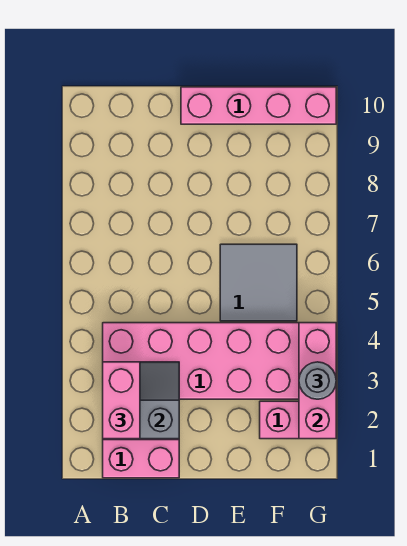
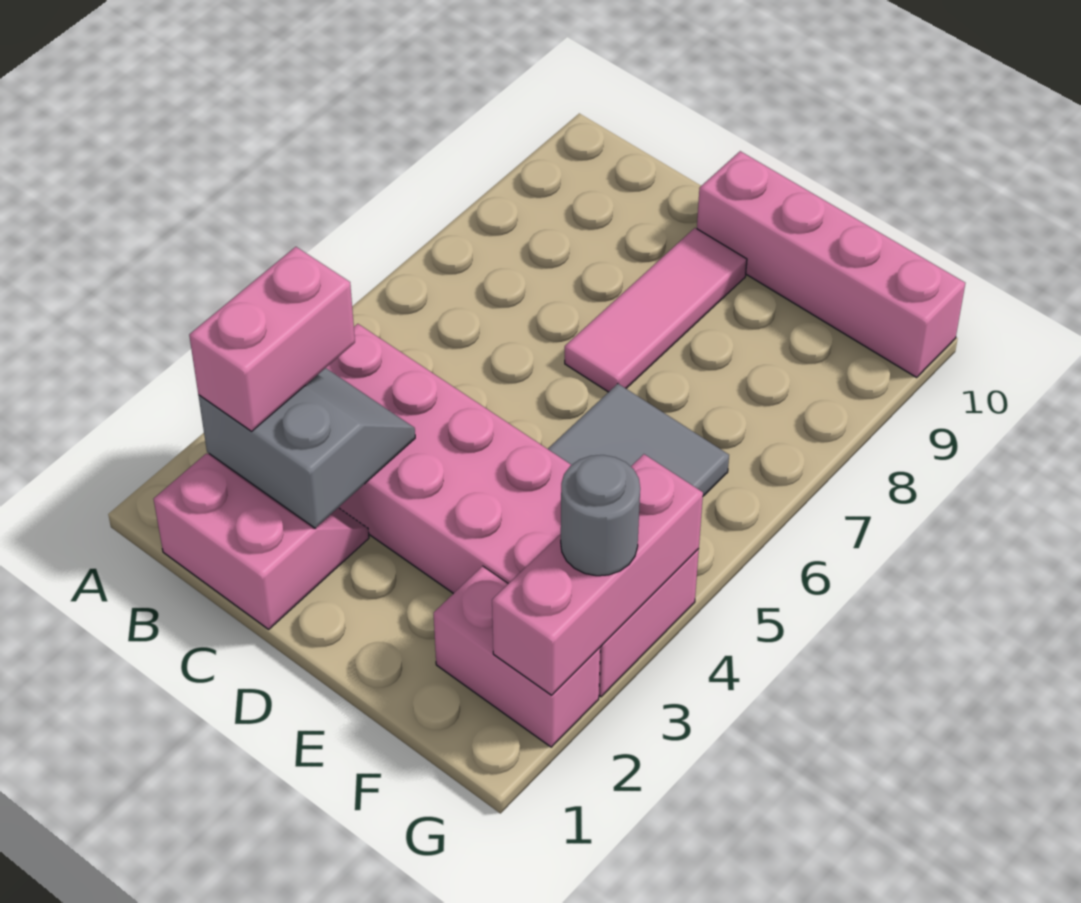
none -> pink 1x3 tile [565,228,747,392]

